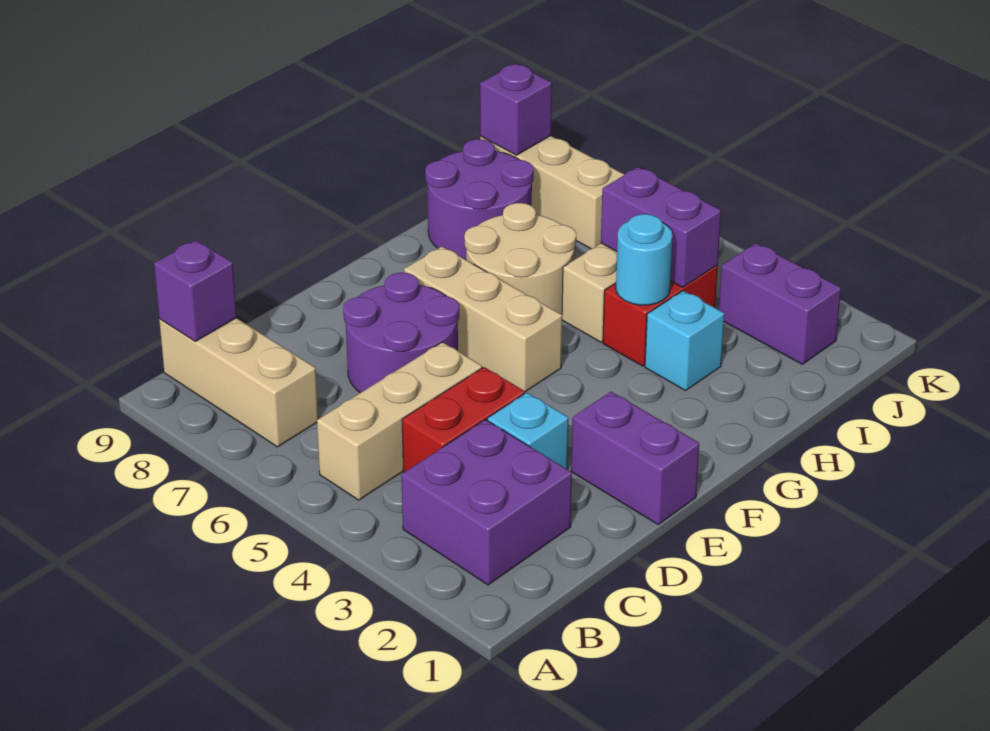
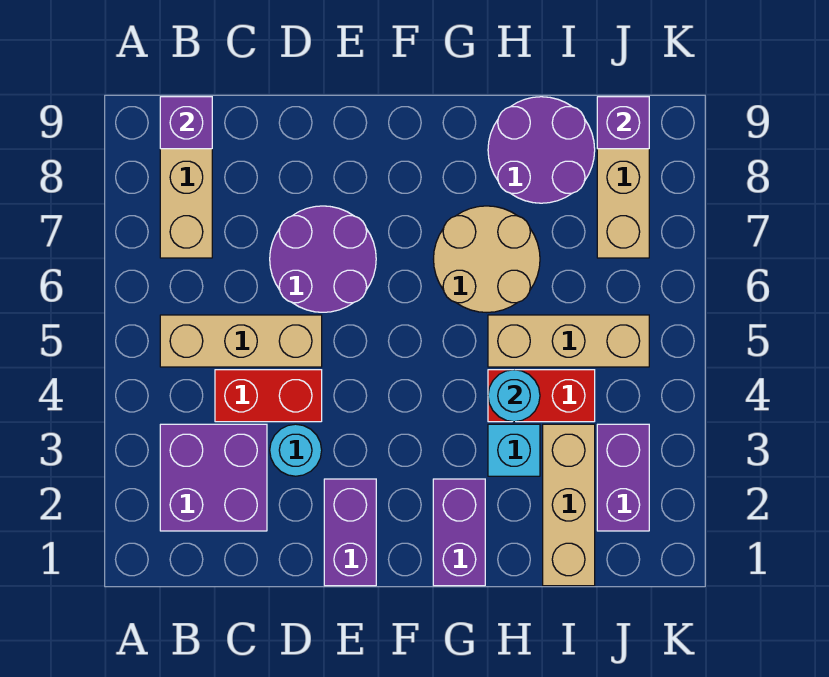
cyan 1x1 brick [487,393,568,469] -> cyan 1x1 round brick [270,424,322,476]
tan 1x3 brick [404,246,562,392] -> tan 1x3 brick moved to [543,424,595,586]
purple 1x2 brick [601,167,721,287] -> purple 1x2 brick moved to [433,479,485,586]

